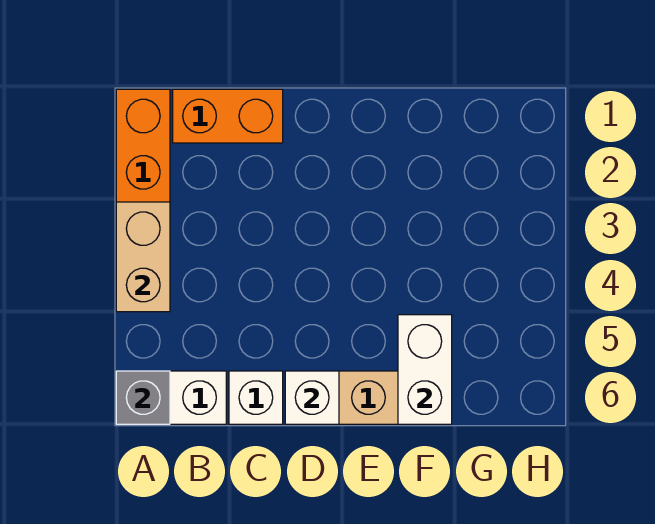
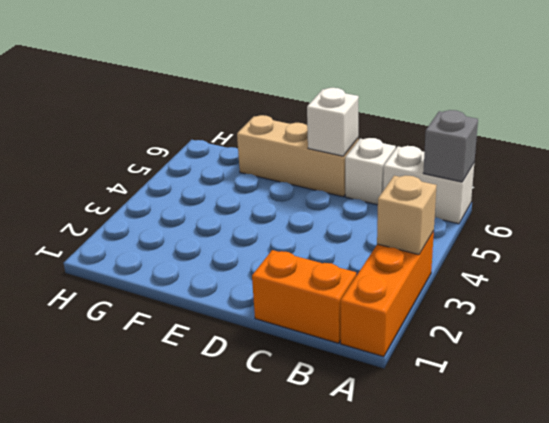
tan 1x2 brick [116,202,170,312] -> tan 1x1 brick [377,175,437,255]
white 1x2 brick [398,315,452,424] -> none

